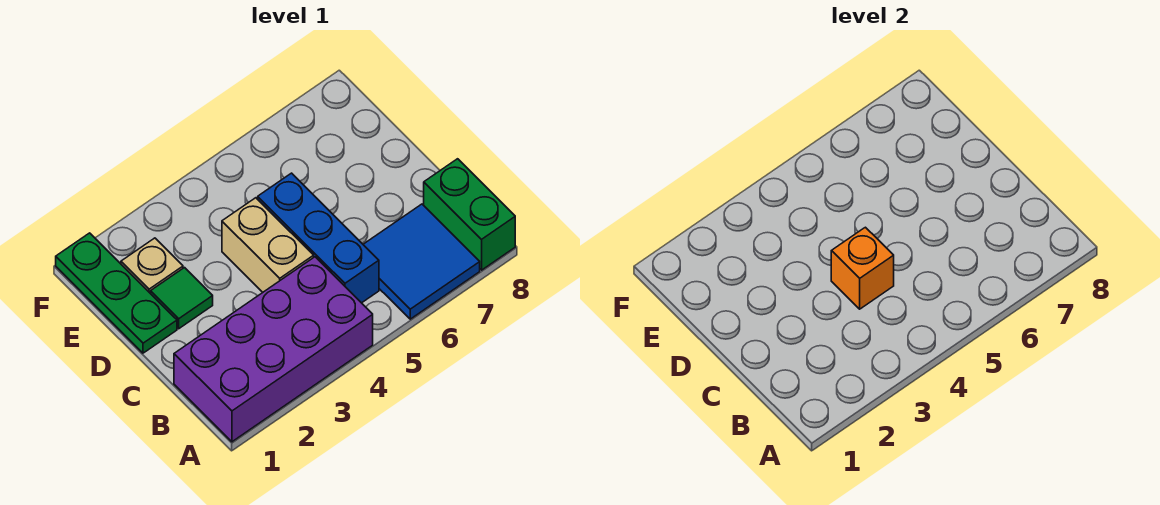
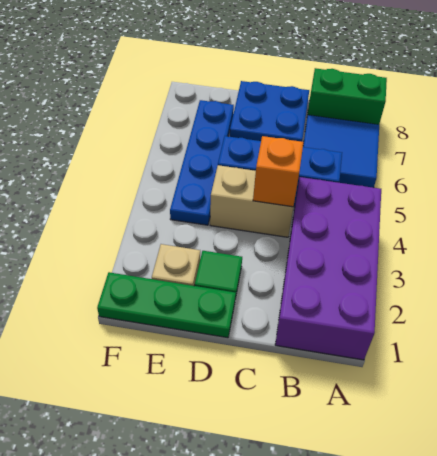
none -> blue 2x2 plate [230,81,309,142]
none -> blue 1x4 plate [170,100,234,225]

